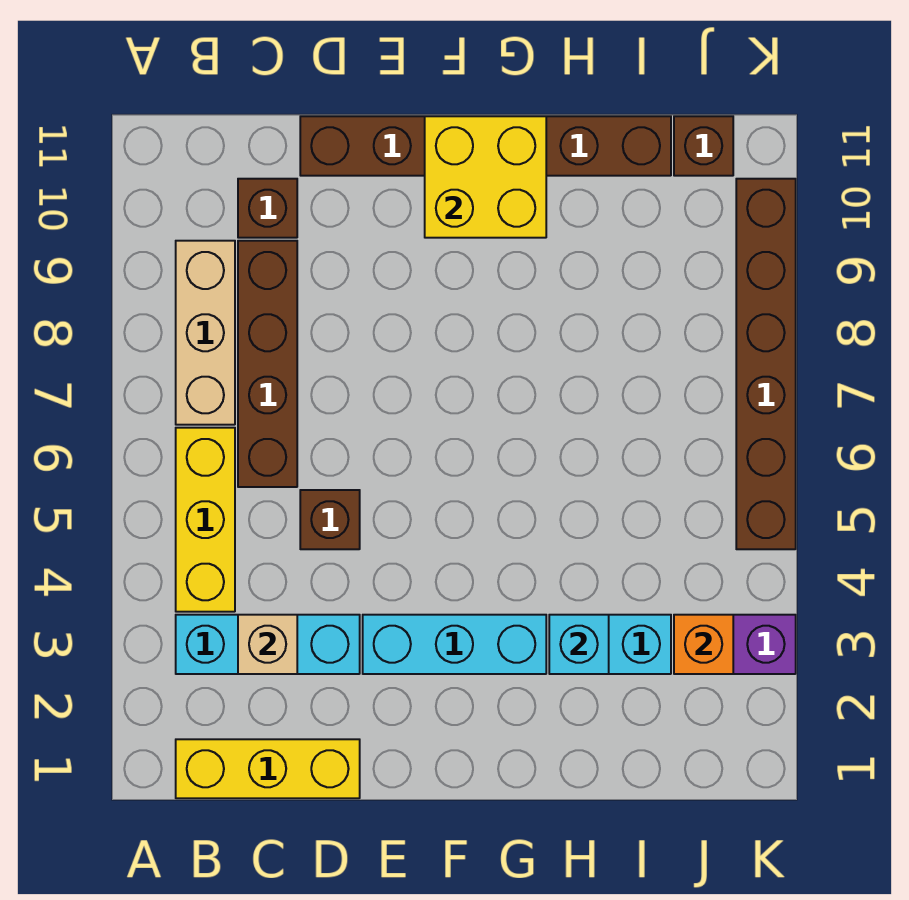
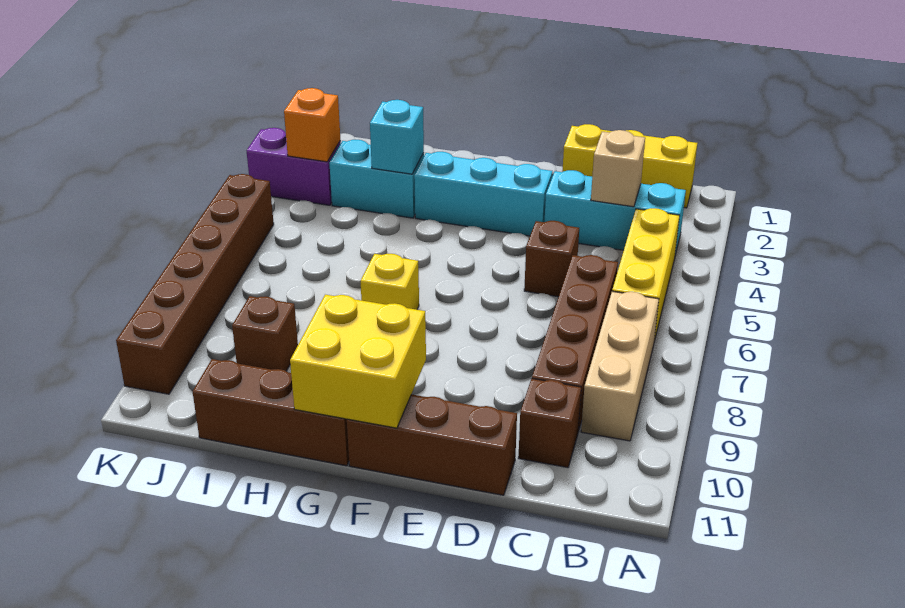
none -> yellow 1x1 brick [361,254,419,310]
brown 1x1 brick [674,116,733,176] -> brown 1x1 brick moved to [232,296,298,371]

